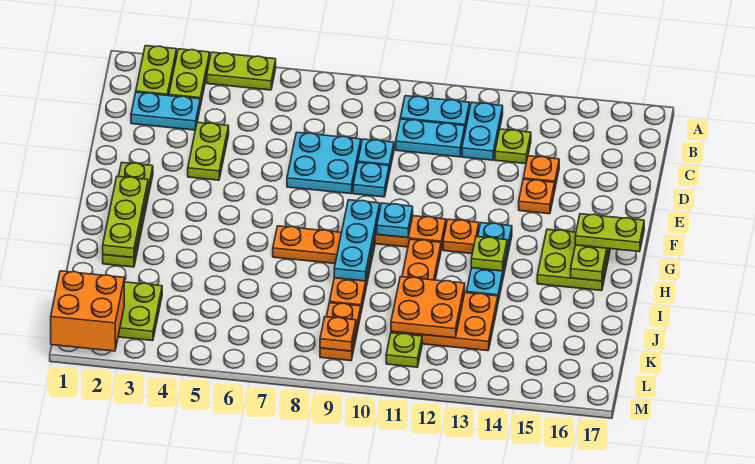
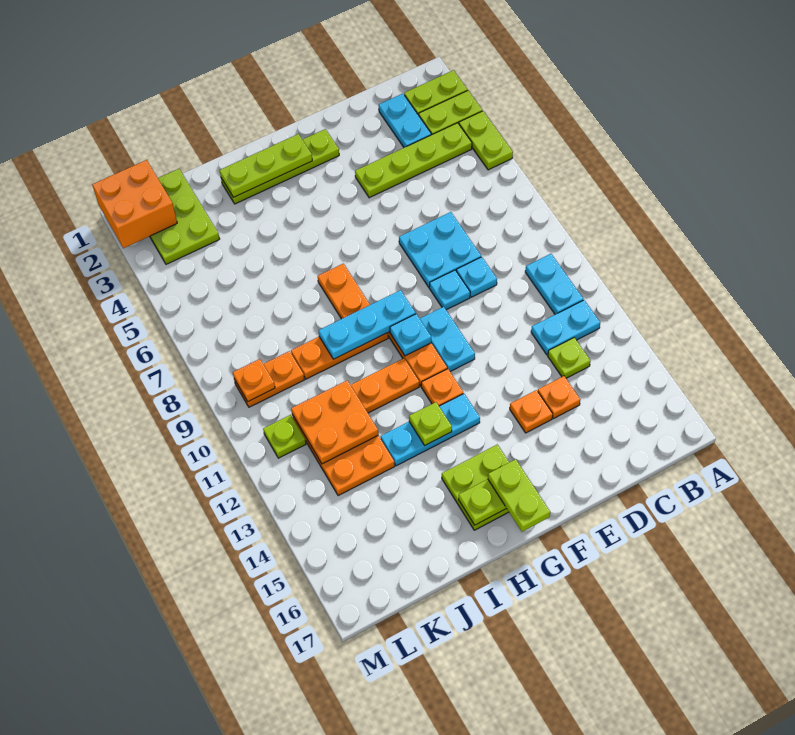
cyan 1x2 plate [396,119,465,157] -> cyan 1x2 plate moved to [420,307,475,372]
lime 1x2 plate [188,122,229,180] -> lime 1x4 plate [355,123,472,198]

